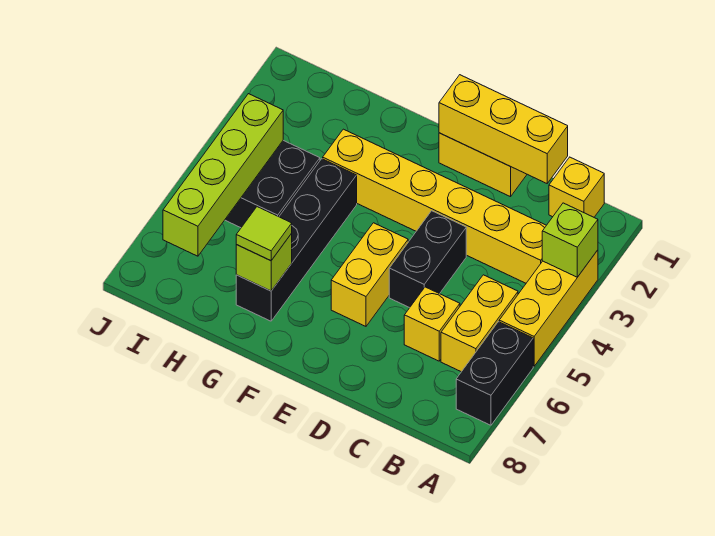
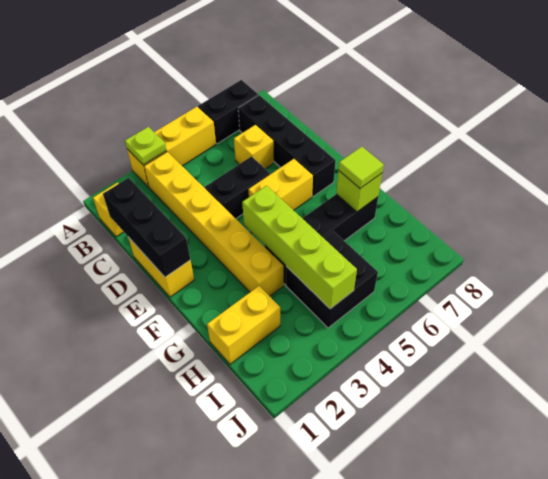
lime 1x1 brick [542,203,598,277] -> lime 1x1 plate [125,127,166,165]
yellow 1x2 brick [441,275,518,372] -> yellow 1x2 brick moved to [207,286,280,364]
none -> black 1x4 brick [238,95,336,197]
yellow 1x3 brick [439,75,568,183] -> black 1x3 brick [103,178,190,277]
lime 1x4 brick [163,94,283,256] -> lime 1x4 brick turned to [242,186,357,309]

